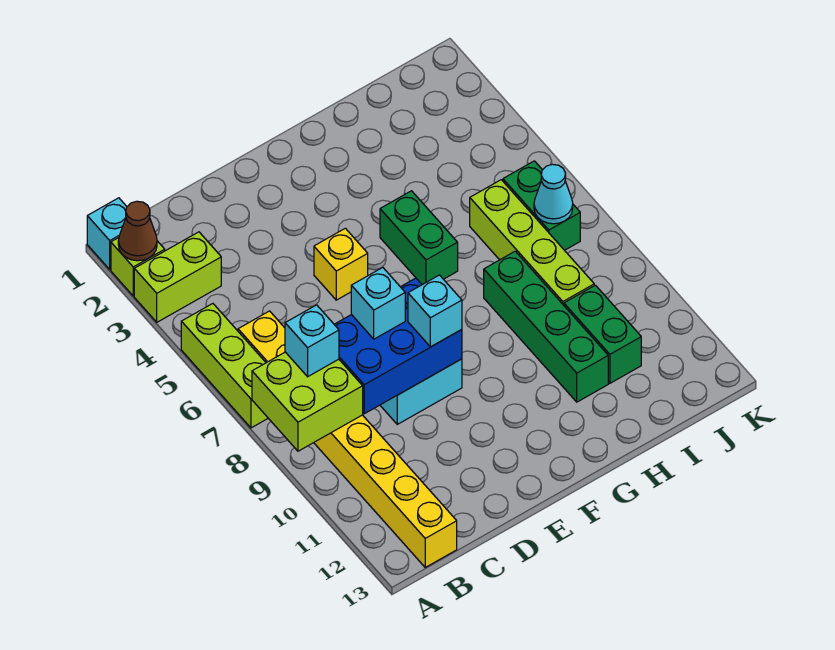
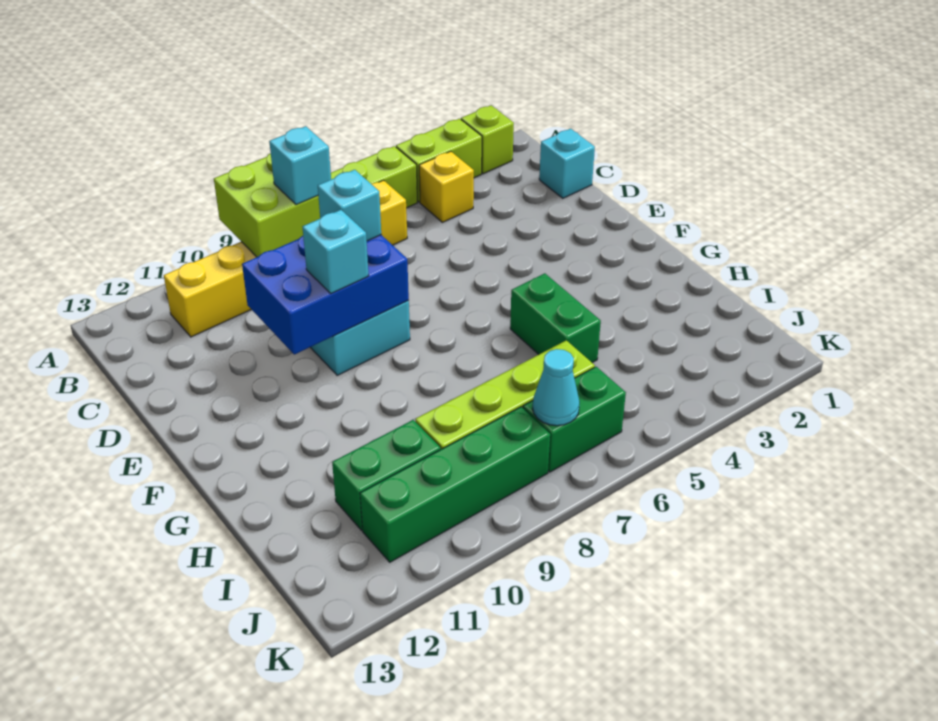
cyan 1x1 brick [87,198,127,269] -> cyan 1x1 brick moved to [539,129,595,198]
brown 1x1 cone [118,201,157,261] -> none
lime 1x2 brick [134,232,221,322] -> lime 1x2 brick turned to [396,119,482,202]
yellow 1x8 brick [238,311,457,567] -> yellow 1x6 brick [164,180,407,337]
blue 2x3 brick [334,278,462,414] -> blue 2x3 brick turned to [242,235,409,354]
yellow 1x1 brick [314,228,368,300] -> yellow 1x1 brick moved to [419,151,474,222]
green 1x2 brick [380,191,458,285] -> green 1x2 brick turned to [510,273,601,362]
green 1x4 brick [484,251,608,402] -> green 1x4 brick moved to [360,407,550,562]

